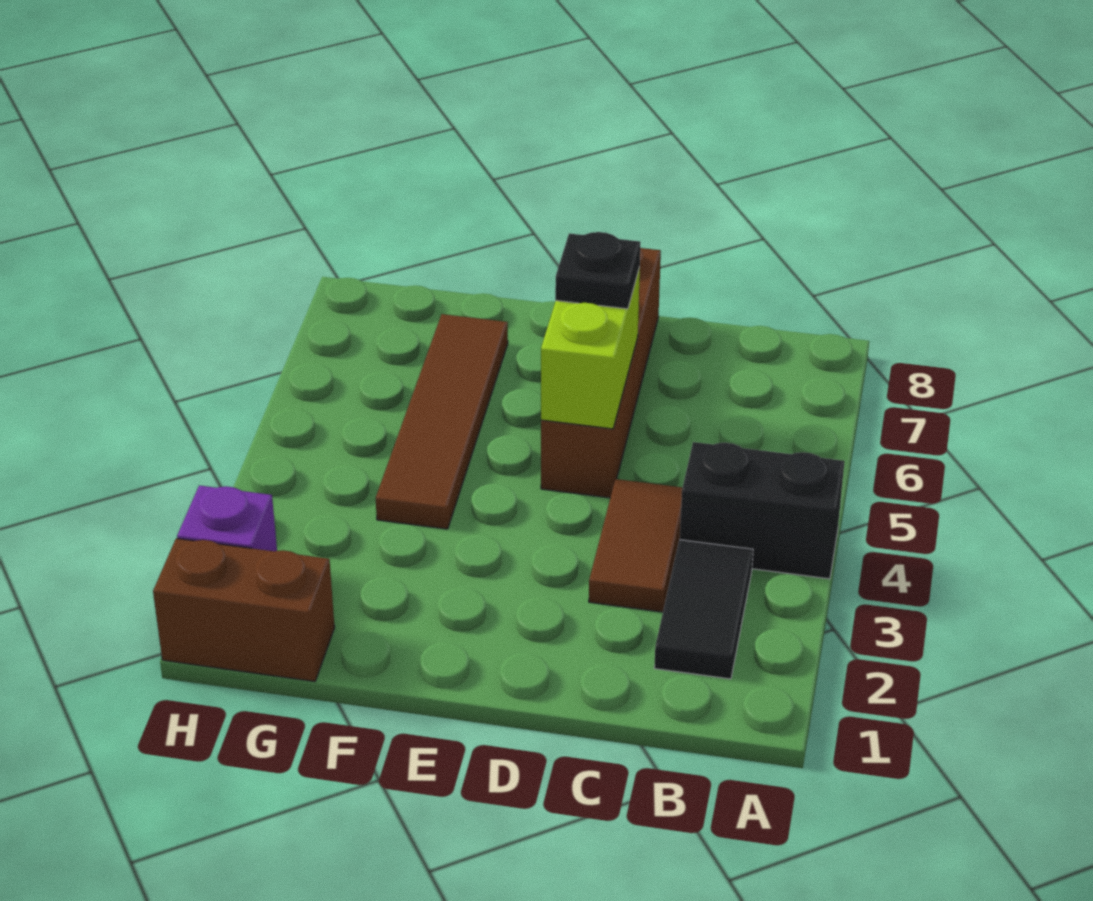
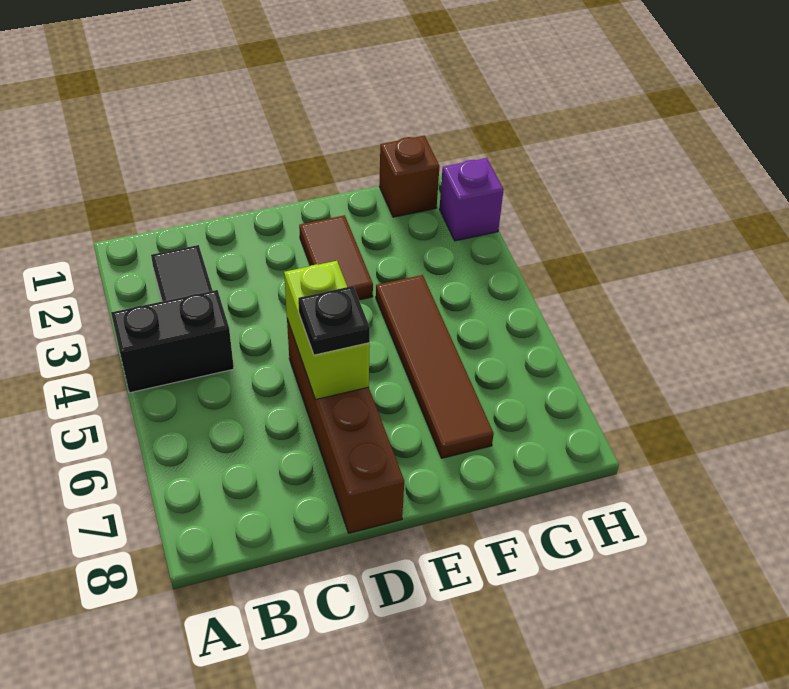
brown 1x2 tile [589,479,683,612] -> brown 1x2 tile moved to [299,215,373,300]
brown 1x2 brick [153,538,335,682] -> brown 1x1 brick [379,136,440,217]

